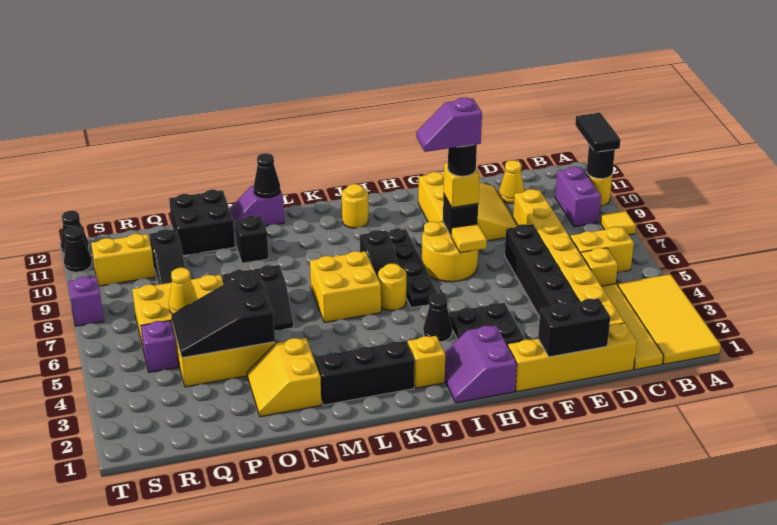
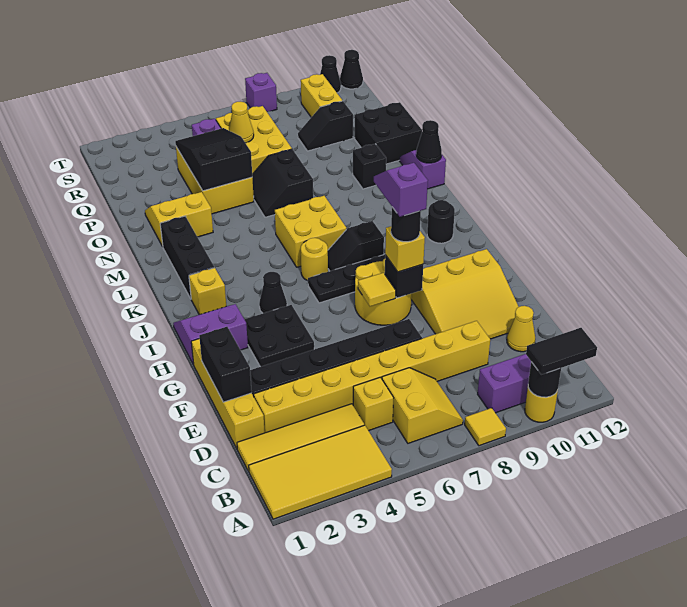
yellow 1x1 round brick [342,184,368,228] -> black 1x1 round brick [427,200,455,243]

